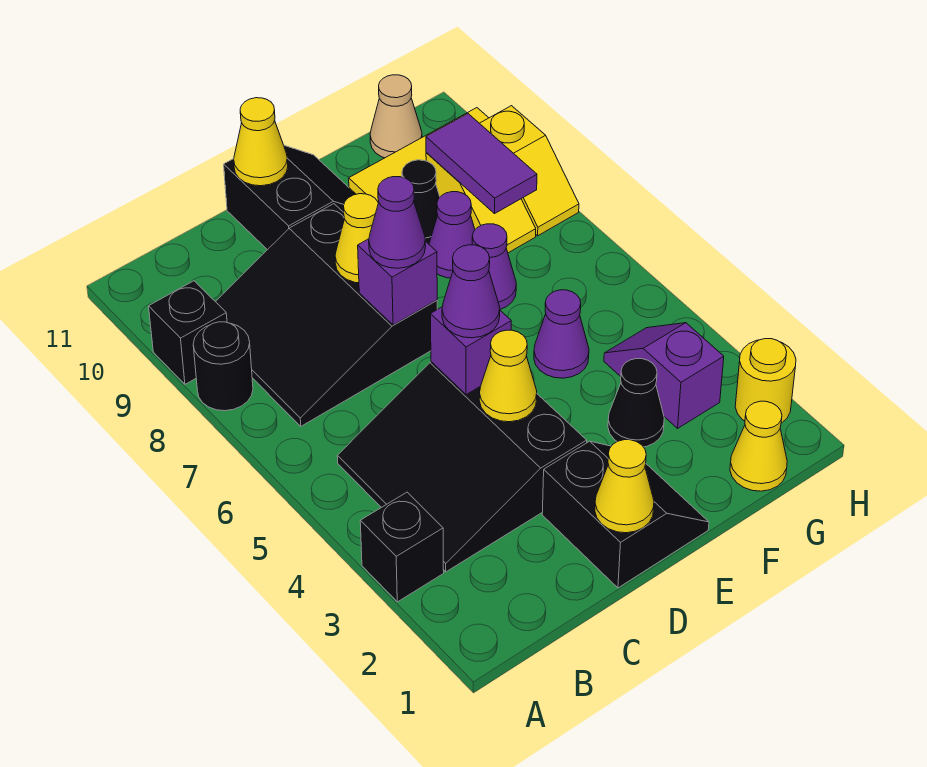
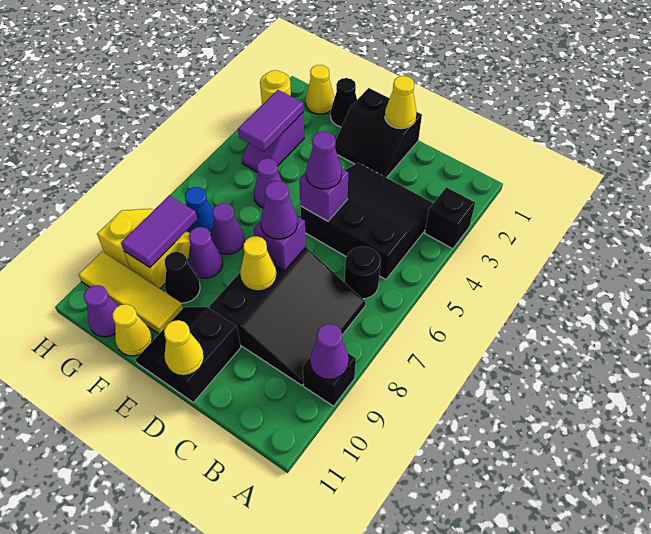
black 1x1 round brick [193,322,253,411] -> black 1x1 round brick moved to [345,246,381,299]
none -> purple 1x1 cone [310,324,349,379]
black 3x3 slope [337,362,587,572] -> black 3x3 slope turned to [300,163,433,280]
black 2x2 slope [542,441,709,588] -> black 2x2 slope turned to [335,88,422,178]
yellow 1x1 cone [479,330,537,422] -> yellow 1x1 cone moved to [112,304,152,356]
black 1x1 cone [608,359,664,447] -> black 1x1 cone moved to [330,78,357,127]
none -> purple 1x2 tile [238,90,303,151]
none -> blue 1x1 cone [185,187,214,234]
tan 1x1 cone [370,75,422,158] -> purple 1x1 cone [84,285,118,337]

